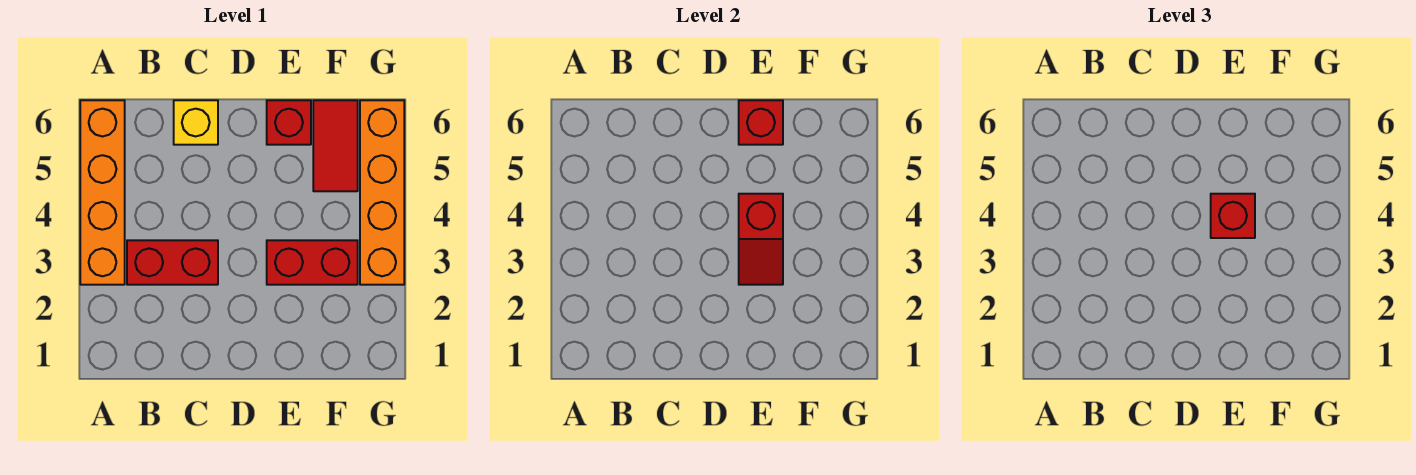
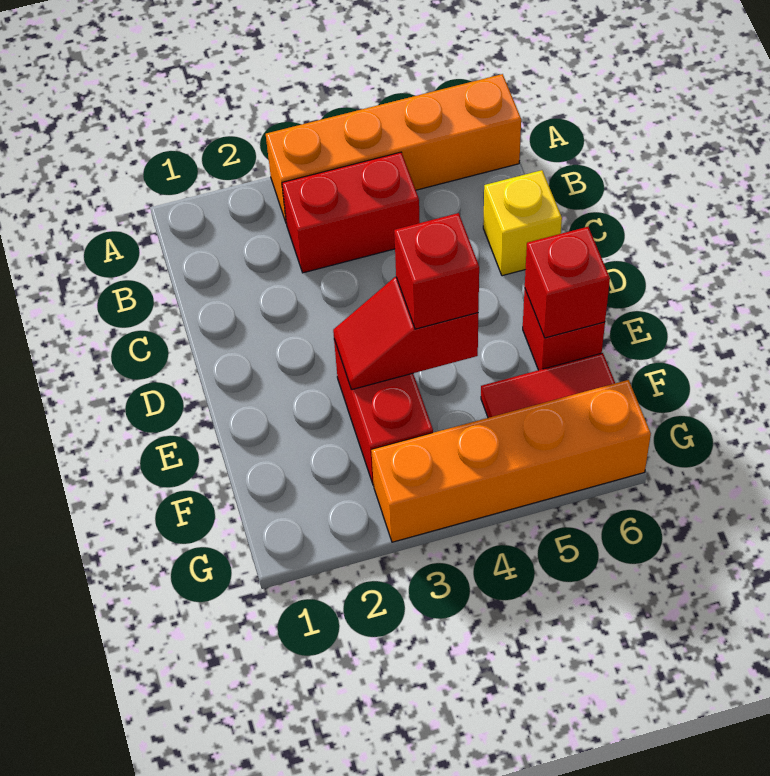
red 1x2 brick [127,240,218,285] -> red 1x2 brick turned to [282,152,420,273]

